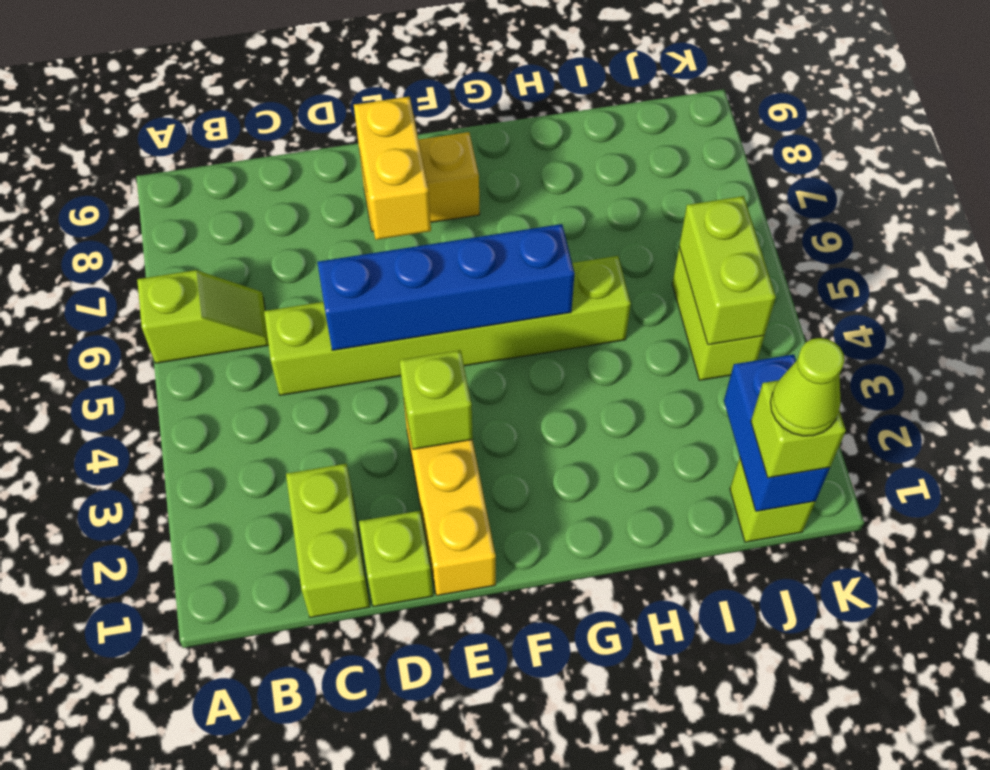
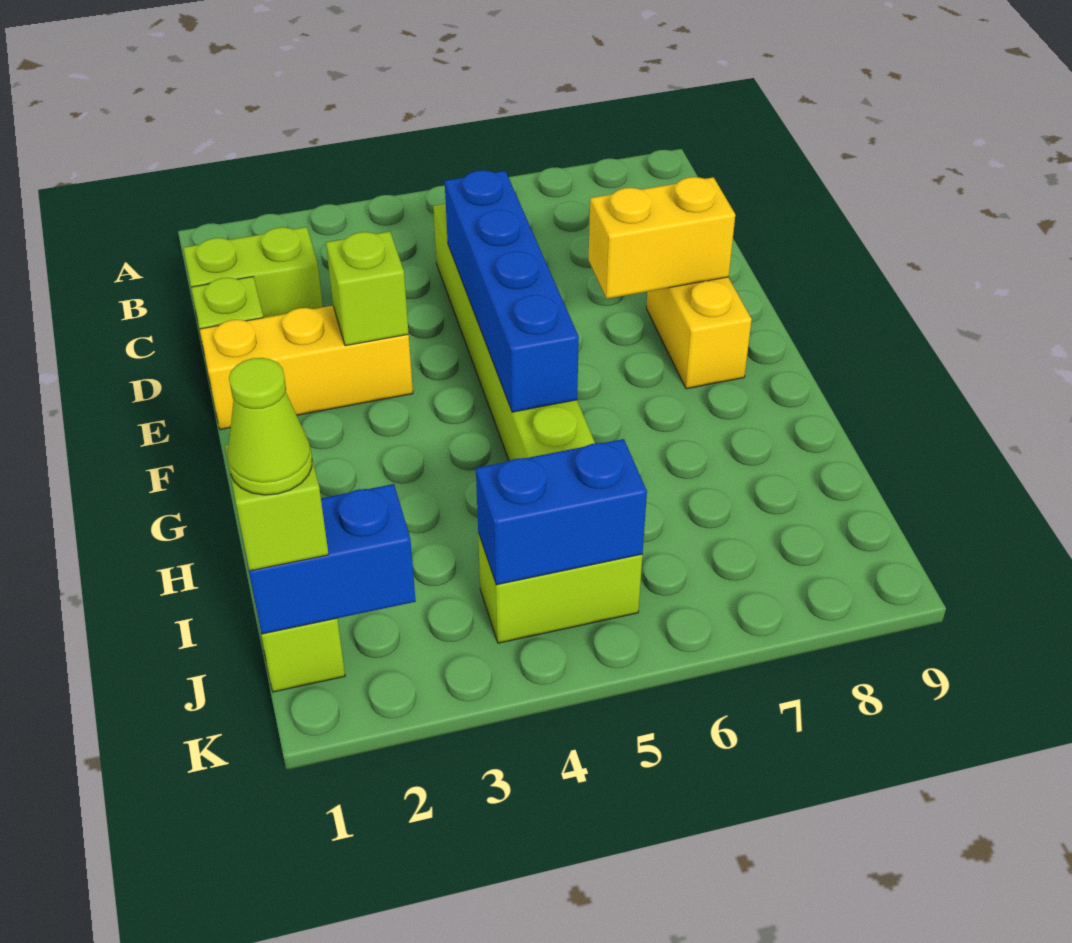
lime 1x2 slope [137,270,269,363] -> none
lime 1x2 brick [679,196,776,345] -> blue 1x2 brick [476,439,647,585]

